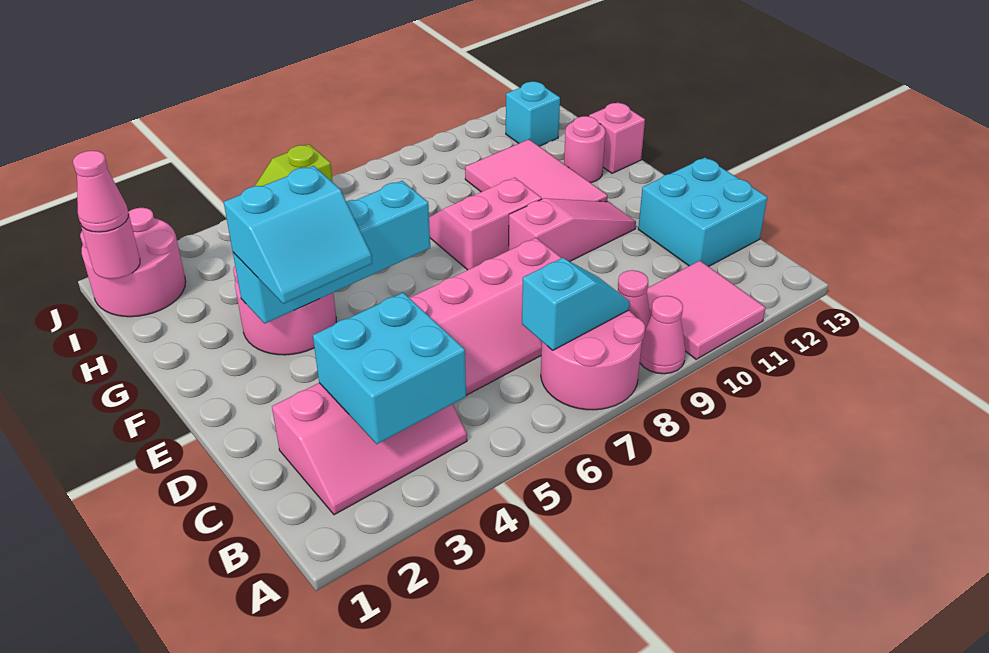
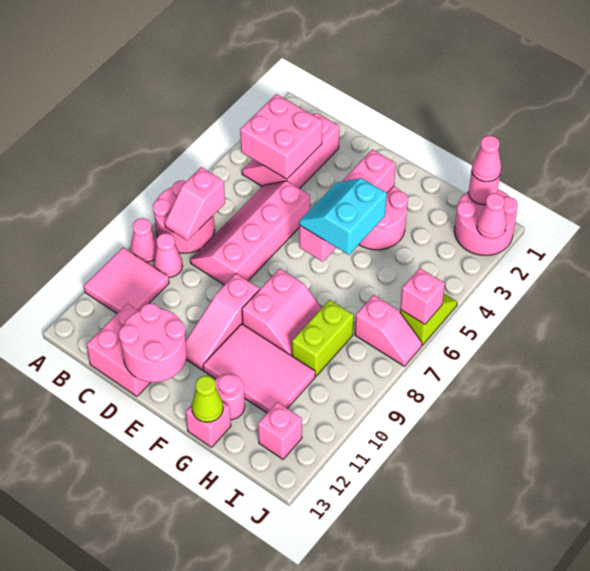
cyan 2x2 brick [313,293,466,444] -> pink 2x2 brick [240,94,322,179]
cyan 1x2 slope [522,258,630,350] -> pink 1x2 slope [165,167,225,241]
cyan 2x2 brick [638,157,767,267] -> pink 2x2 brick [87,304,151,396]
none -> pink 2x2 round brick [119,303,187,382]
cyan 2x2 slope [224,166,372,304] -> cyan 2x2 slope moved to [299,178,387,255]
cyan 1x4 brick [233,181,430,323] -> pink 1x4 brick [299,150,396,262]
none -> lime 1x1 cone [192,376,223,422]
none -> lime 1x2 brick [292,300,354,376]
none -> pink 1x2 slope [355,295,422,366]
cyan 1x1 brick [506,82,560,146] -> pink 1x1 brick [258,402,302,459]
none -> pink 1x1 cone [477,193,506,239]
none -> pink 1x1 brick [400,268,445,324]

